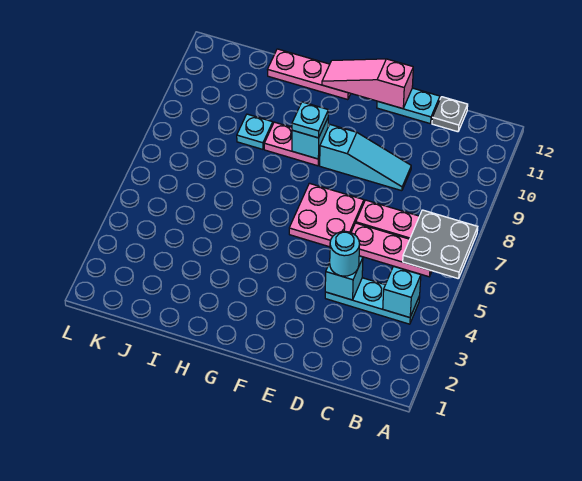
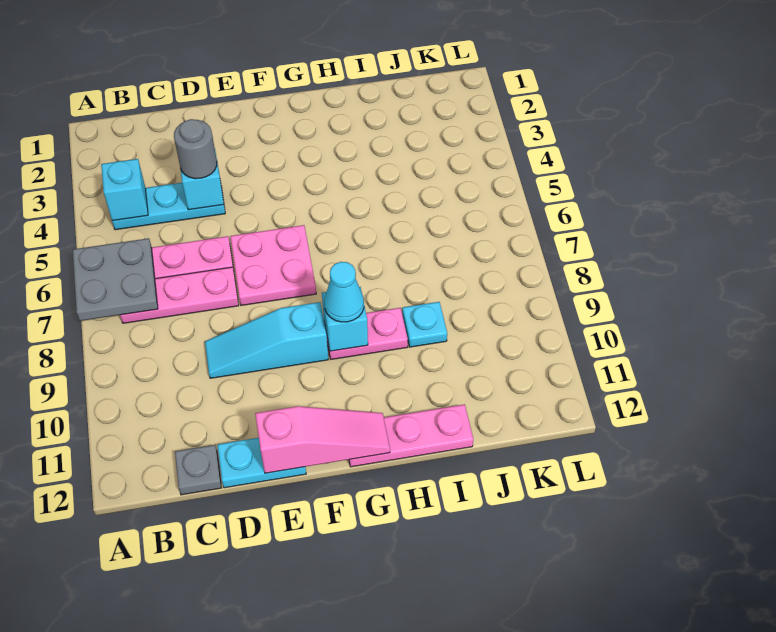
cyan 1x1 round brick [329,231,359,276] -> grey 1x1 round brick [174,119,217,179]
cyan 1x1 plate [292,102,328,138] -> cyan 1x1 cone [324,262,364,322]

